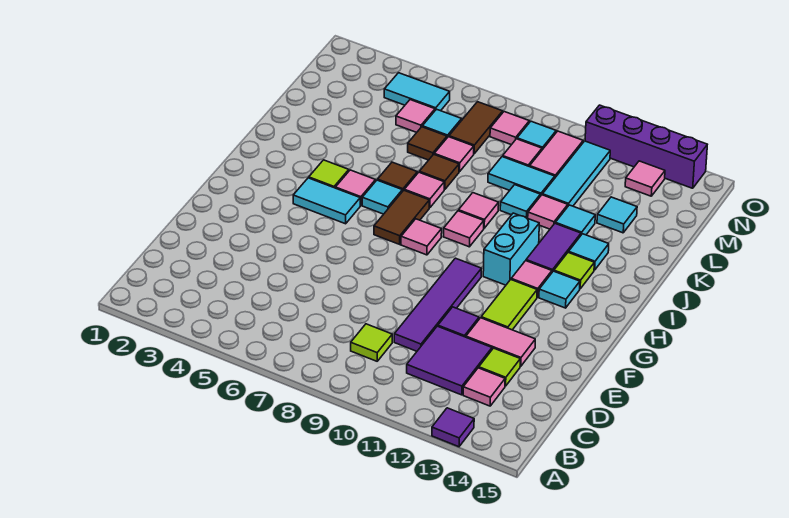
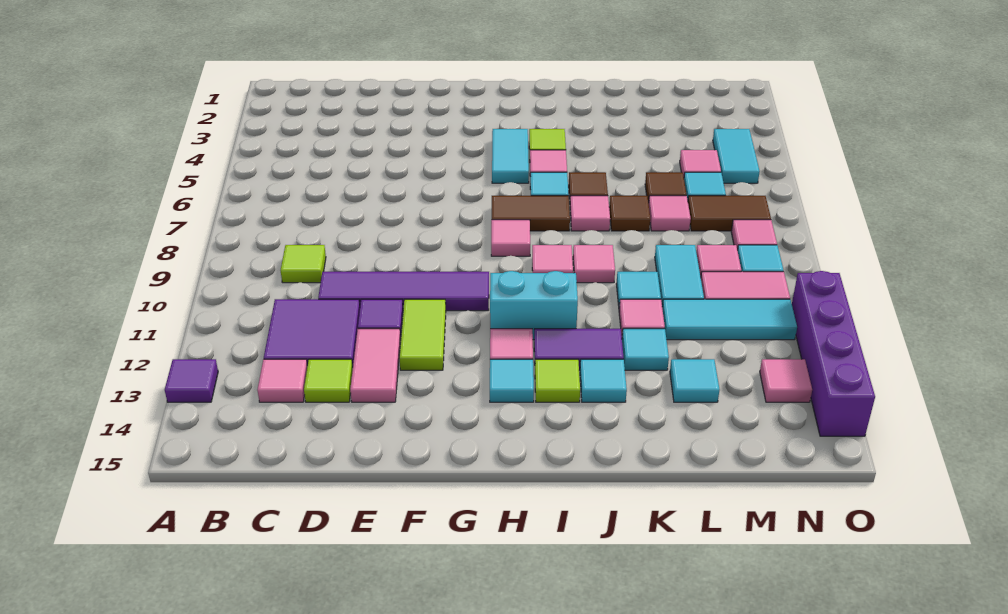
lime 1x2 tile [481,280,537,330] -> lime 1x2 tile turned to [399,299,446,370]

